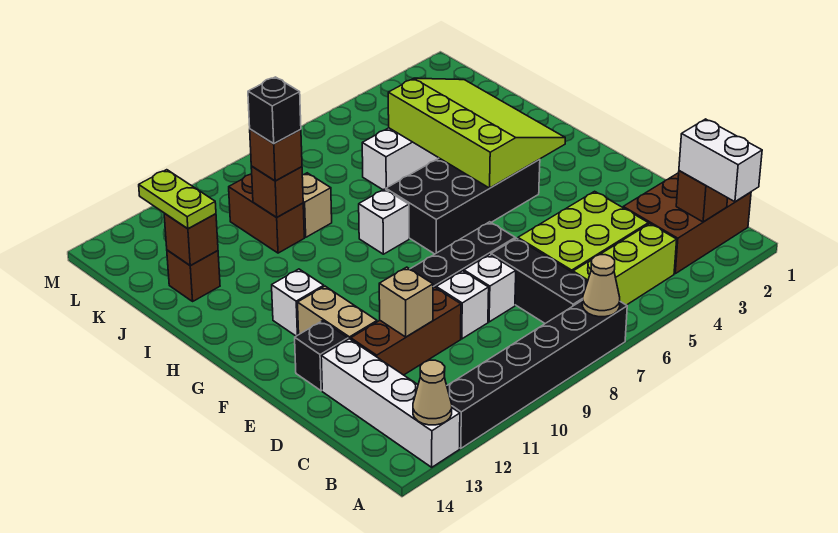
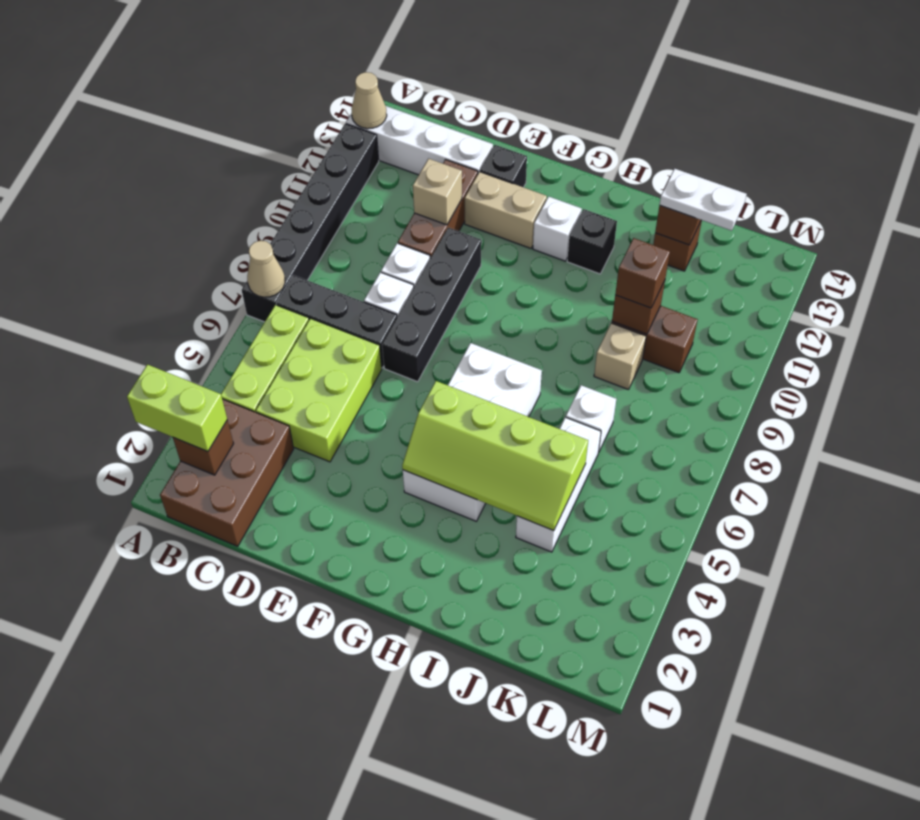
white 1x2 brick [679,119,762,202] -> lime 1x2 brick [127,365,227,452]
lime 3x4 slope [388,78,565,188] -> lime 2x4 slope [402,381,588,531]
black 2x4 brick [386,158,540,254] -> white 2x4 brick [403,343,542,521]
white 1x1 brick [359,189,409,254] -> white 1x1 brick moved to [566,385,616,453]
black 1x1 brick [248,77,301,144] -> black 1x1 brick moved to [567,209,617,274]
lime 1x2 plate [139,170,216,229] -> white 1x2 plate [660,169,747,231]

